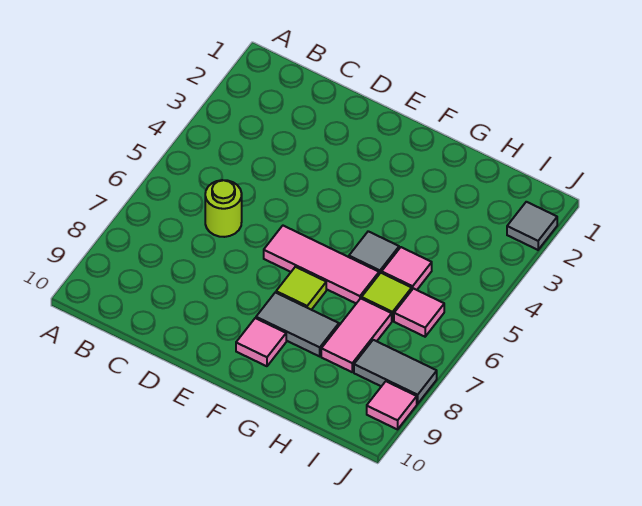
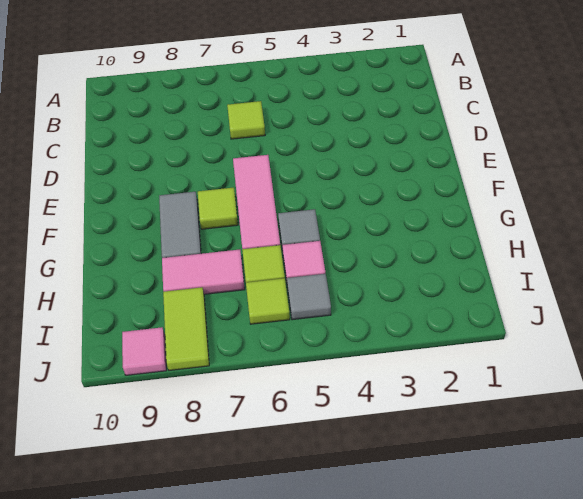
lime 1x1 round brick [205,180,242,237] -> lime 1x1 tile [227,101,265,139]
pink 1x1 tile [236,318,286,366] -> none
pink 1x1 tile [394,289,444,337] -> lime 1x1 tile [246,278,290,324]
grey 1x2 tile [354,340,437,404] -> lime 1x2 tile [163,287,209,370]
grey 1x1 tile [507,202,557,250] -> grey 1x1 tile moved to [287,274,331,320]

